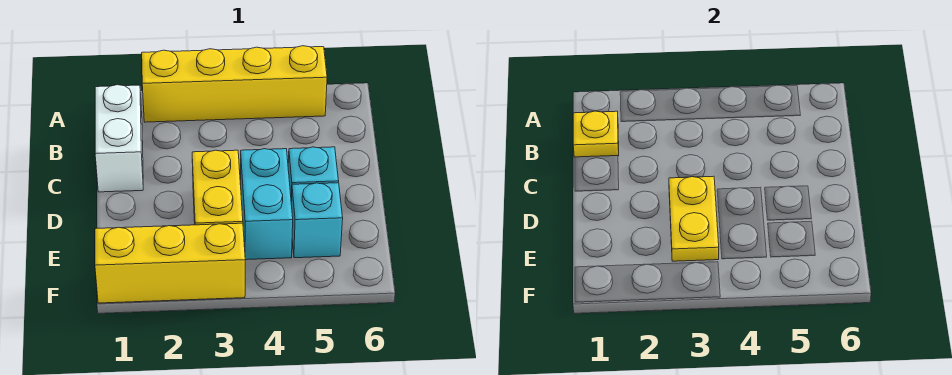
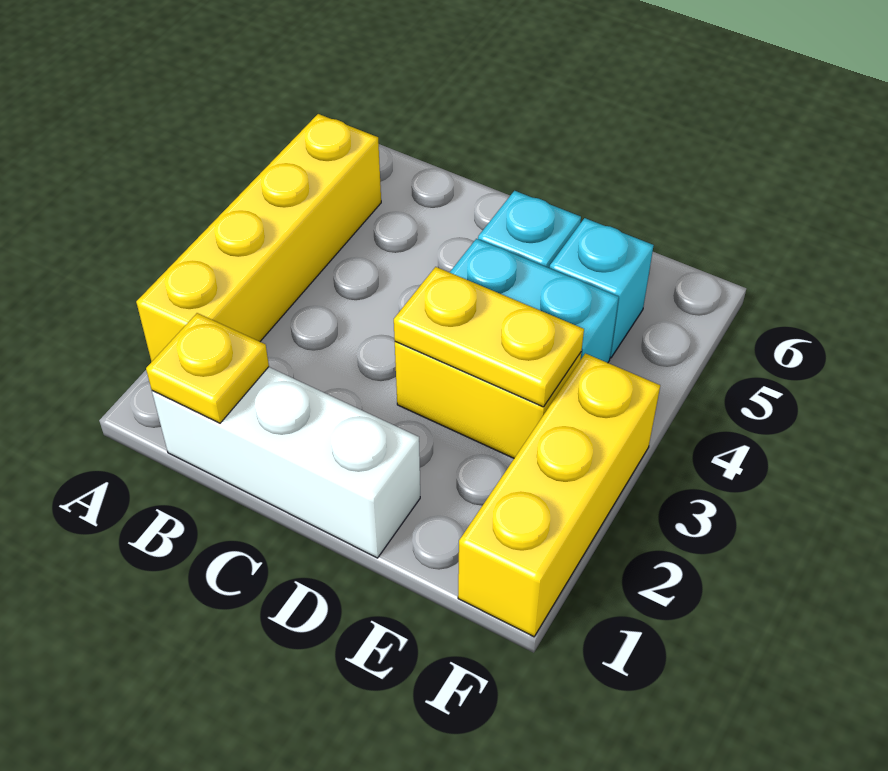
white 1x2 brick [95,85,143,192] -> white 1x3 brick [152,367,420,558]

